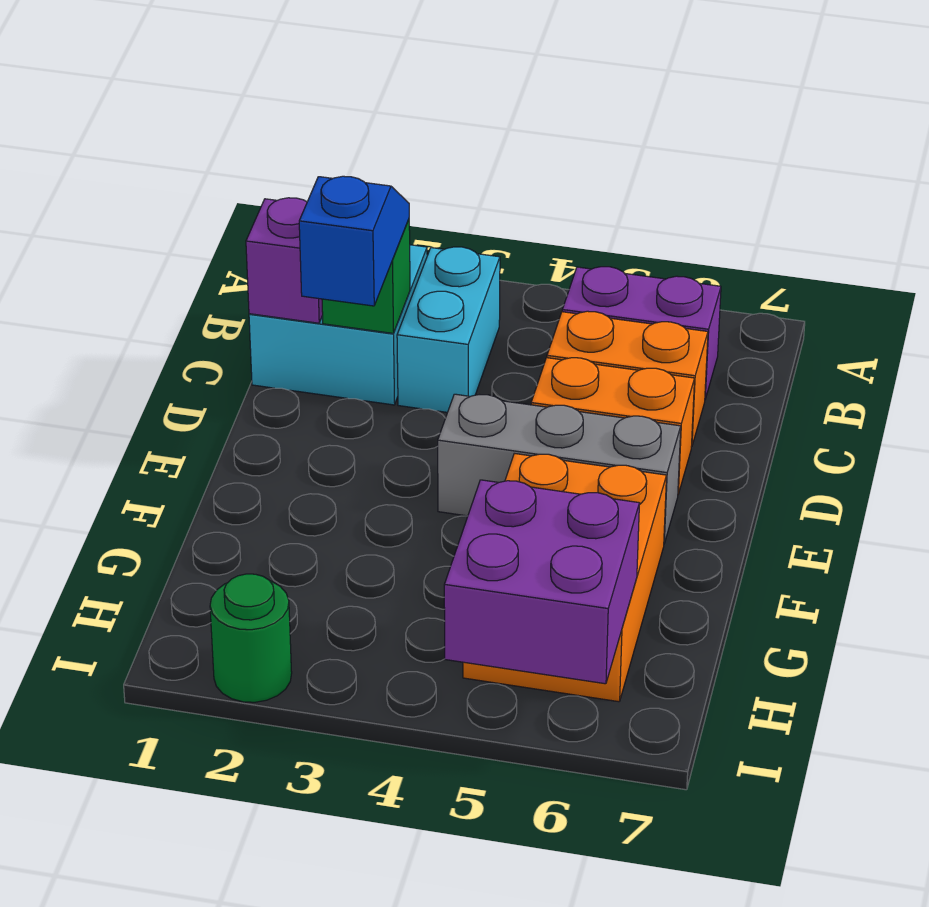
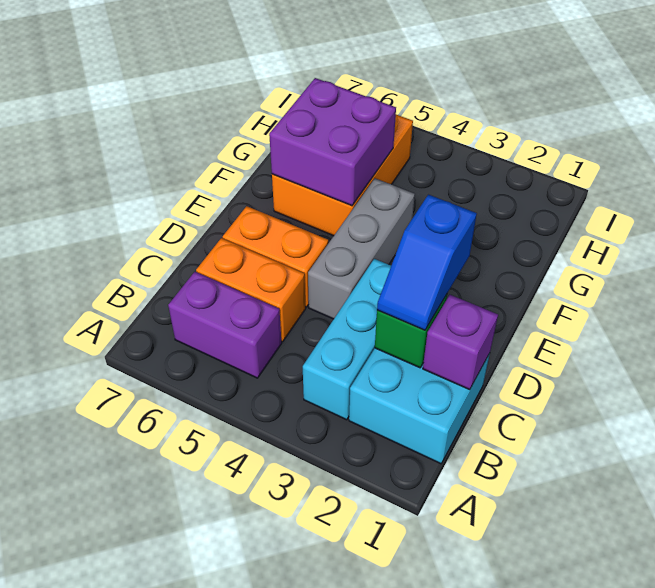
cyan 1x2 brick [397,247,500,412] -> cyan 1x3 brick [303,259,391,420]
grey 1x3 brick [438,394,681,543] -> grey 1x3 brick turned to [308,178,415,319]
purple 2x2 brick [444,480,639,684] -> purple 2x2 brick moved to [269,78,396,206]
green 1x1 round brick [210,574,292,702] -> none

